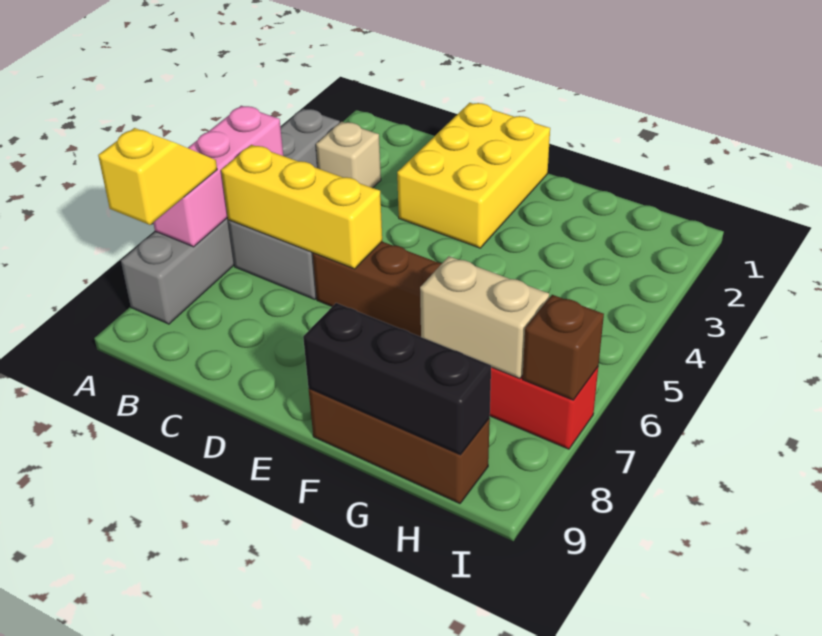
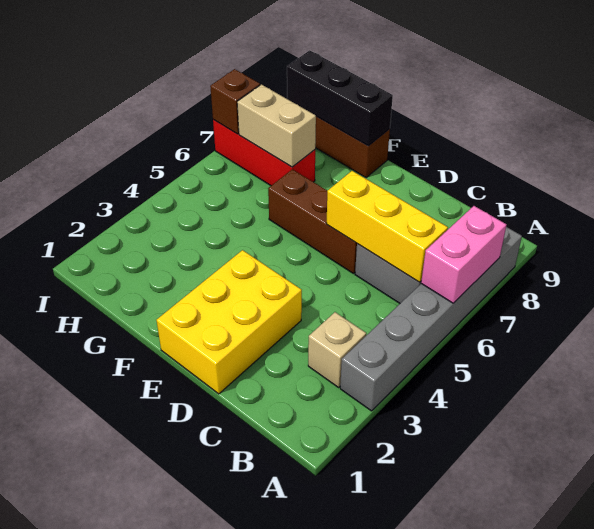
pink 1x3 brick [153,106,283,247] -> pink 1x2 brick [421,206,507,303]
yellow 1x2 slope [98,128,217,225] -> none

